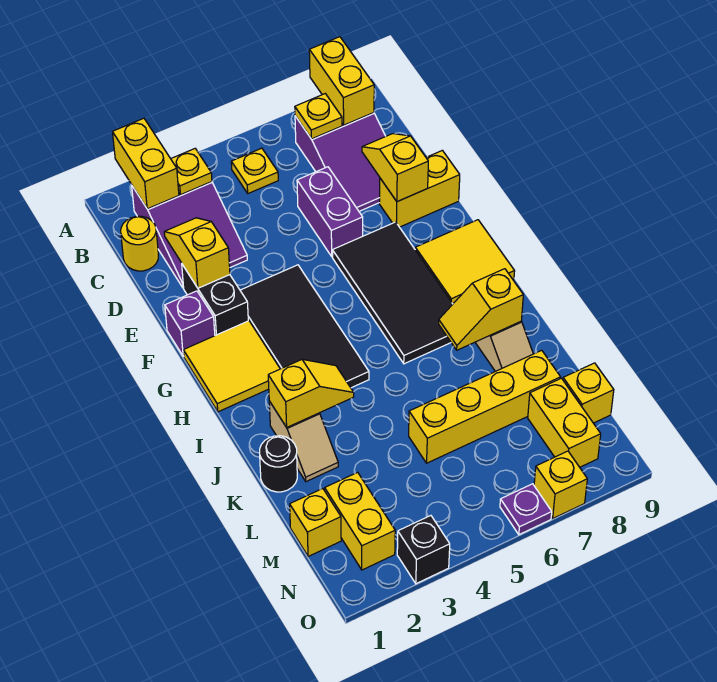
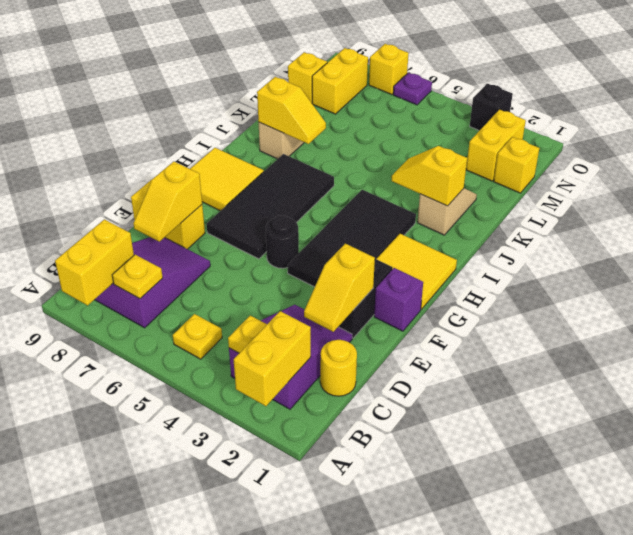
purple 1x2 brick [297,167,363,257] -> none
black 1x1 round brick [260,436,297,492] -> black 1x1 round brick moved to [266,215,299,268]
yellow 1x4 brick [409,350,561,463] -> none

